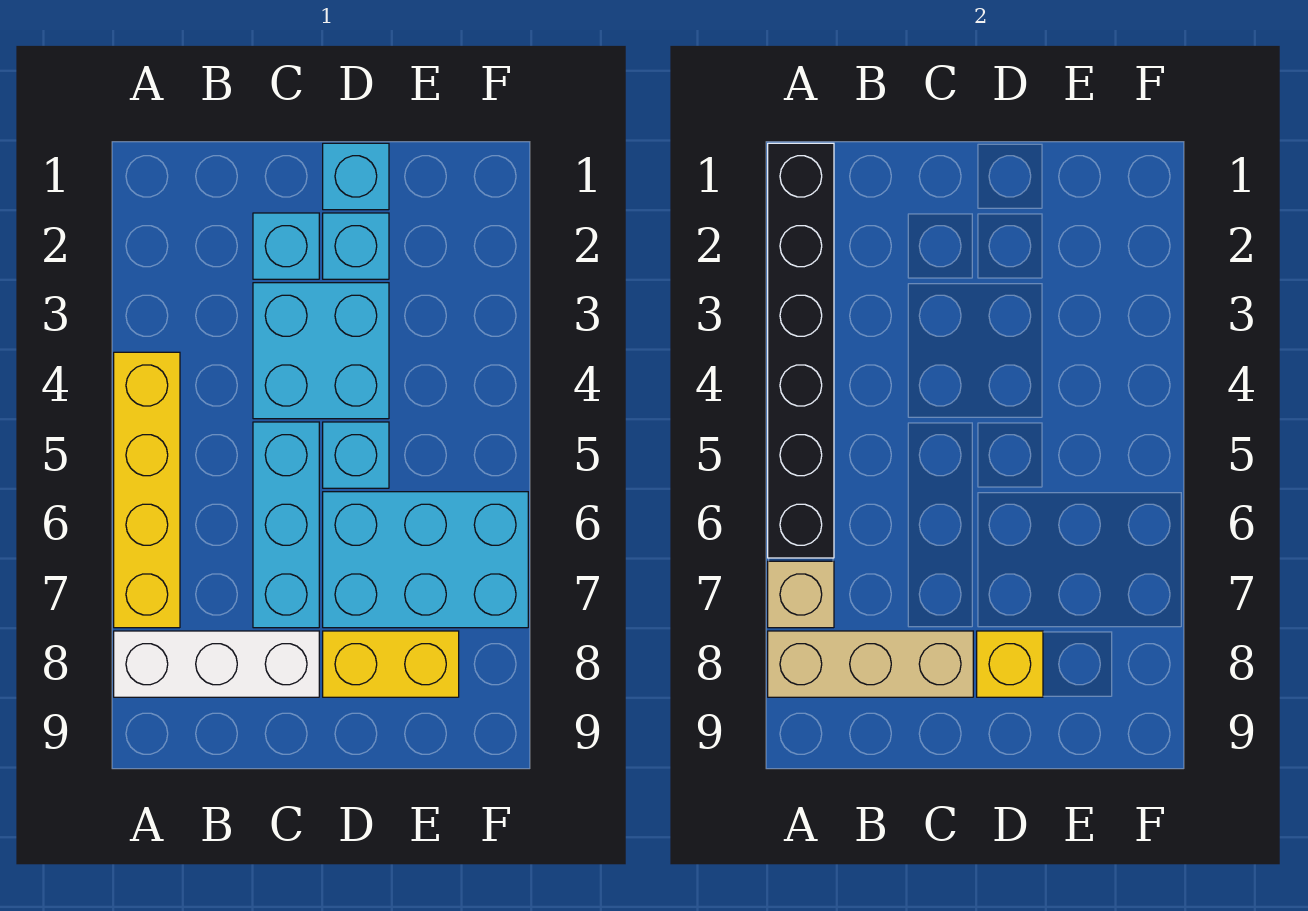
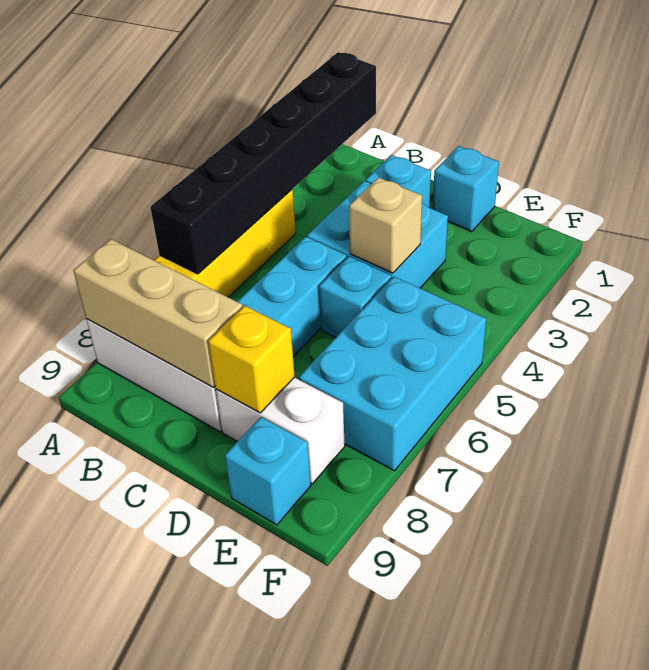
tan 1x1 brick [768,561,834,628] -> tan 1x1 brick moved to [349,178,422,273]
cyan 1x1 brick [323,213,389,279] -> cyan 1x1 brick moved to [225,417,311,525]
cyan 2x3 brick [323,492,528,628] -> cyan 2x3 brick turned to [299,277,486,471]
yellow 1x2 brick [323,631,459,697] -> white 1x2 brick [216,377,345,484]

